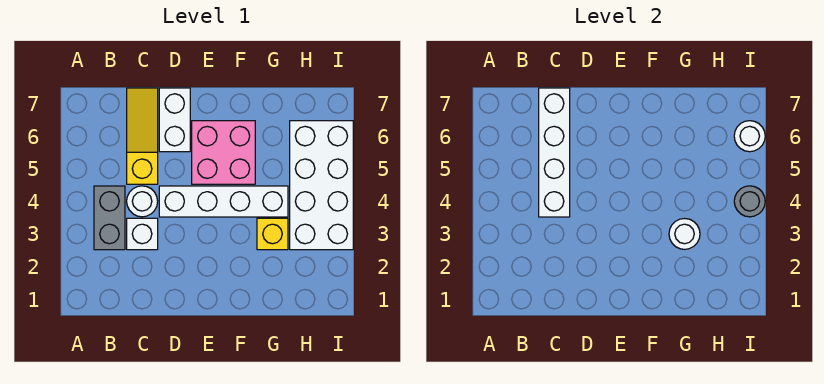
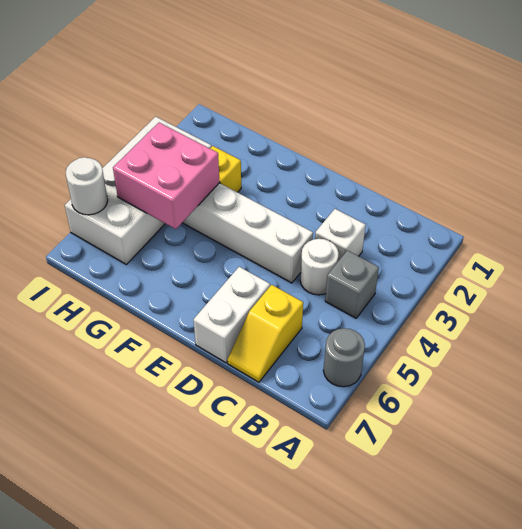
grey 1x2 brick [94,186,125,250] -> grey 1x1 brick [325,250,379,318]
white 1x4 brick [539,88,570,217] -> none
yellow 1x3 slope [127,88,158,184] -> yellow 1x2 slope [228,285,303,382]
pink 2x2 brick [192,121,255,184] -> pink 2x2 brick moved to [113,123,220,229]
white 1x1 round brick [669,219,700,249] -> none
grey 1x1 round brick [734,186,765,217] -> grey 1x1 round brick moved to [323,328,365,387]

